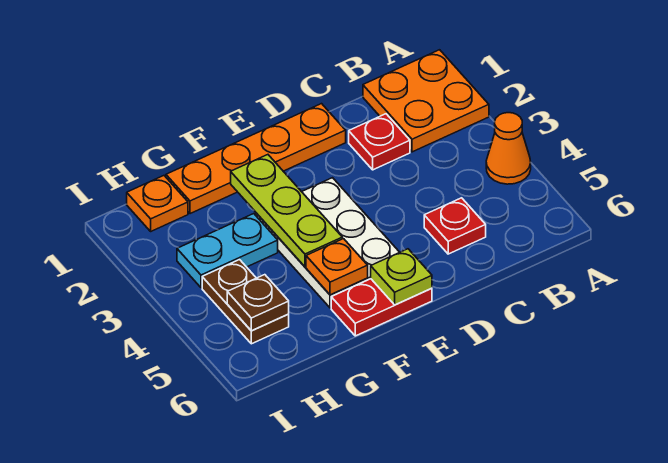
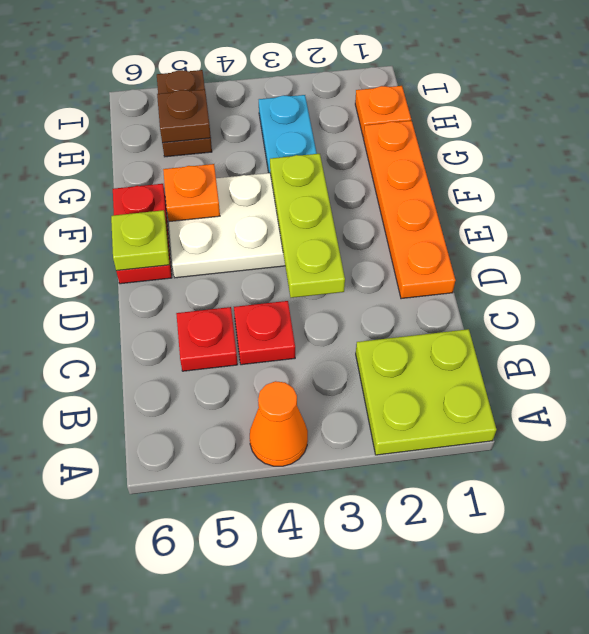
orange 2x2 plate [363,50,489,152] -> lime 2x2 plate [356,329,497,455]
red 1x1 plate [349,114,410,170] -> red 1x1 plate moved to [234,301,295,365]
lime 1x3 plate [231,155,342,267] -> lime 1x3 plate turned to [270,154,345,298]
brown 1x2 plate [202,260,289,344] -> brown 1x2 plate turned to [157,70,212,157]

